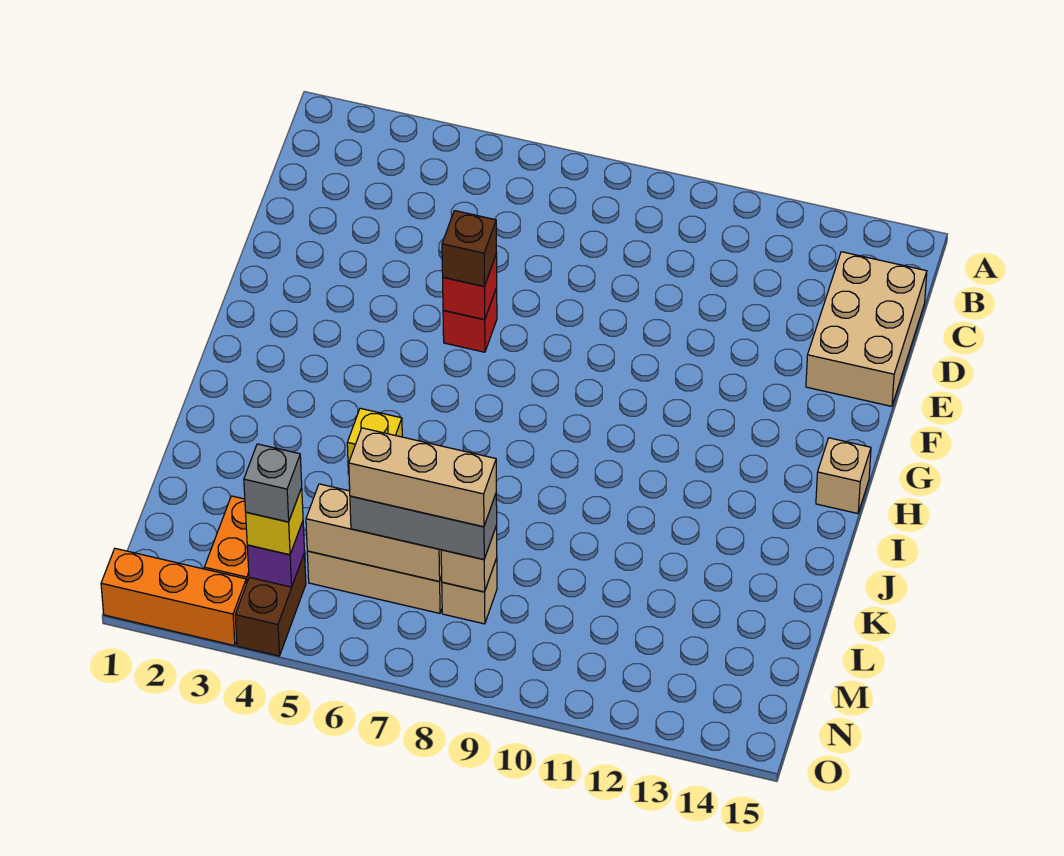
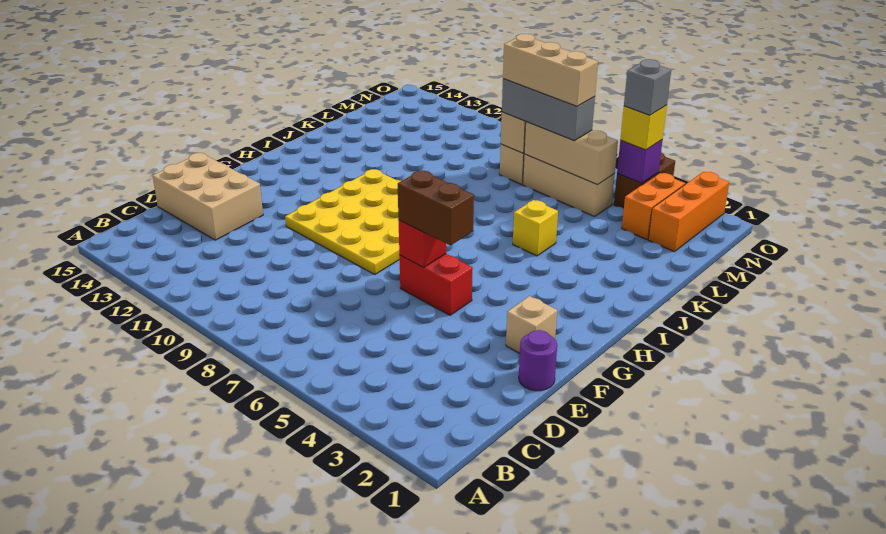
tan 2x3 brick [806,252,927,406] -> tan 2x3 brick turned to [153,153,263,240]
none -> purple 1x1 round brick [519,330,557,391]
red 1x1 brick [443,288,497,352] -> red 1x2 brick [399,254,473,315]
brown 1x1 brick [442,211,497,286] -> brown 1x2 brick [398,171,474,245]
none -> yellow 4x4 plate [285,169,401,275]
tan 1x1 brick [816,438,871,514] -> tan 1x1 brick moved to [506,296,557,353]
orange 1x3 brick [101,548,246,646] -> orange 1x3 brick turned to [648,172,729,252]

